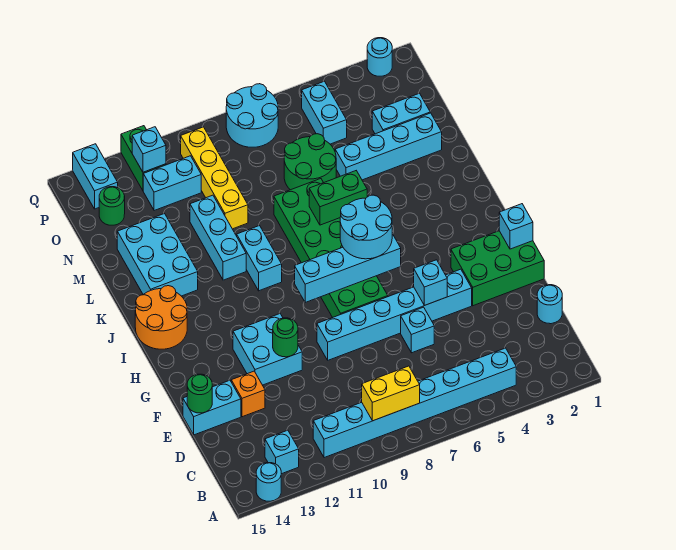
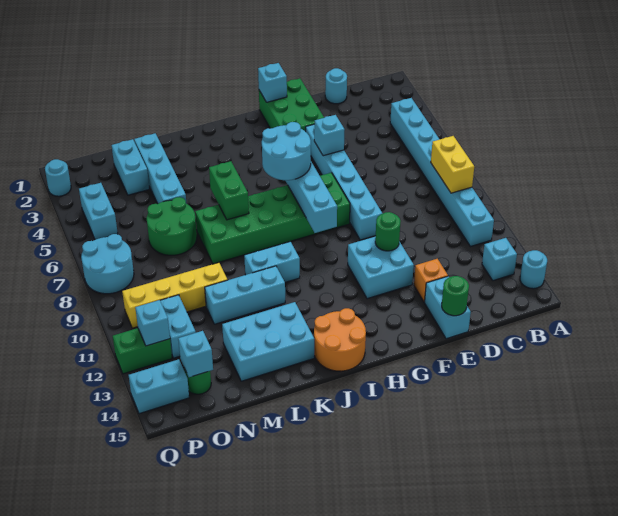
cyan 1x1 brick [401,307,434,353] -> cyan 1x1 brick moved to [178,331,213,377]
cyan 1x2 brick [302,81,347,144] -> cyan 1x2 brick turned to [79,183,118,240]

